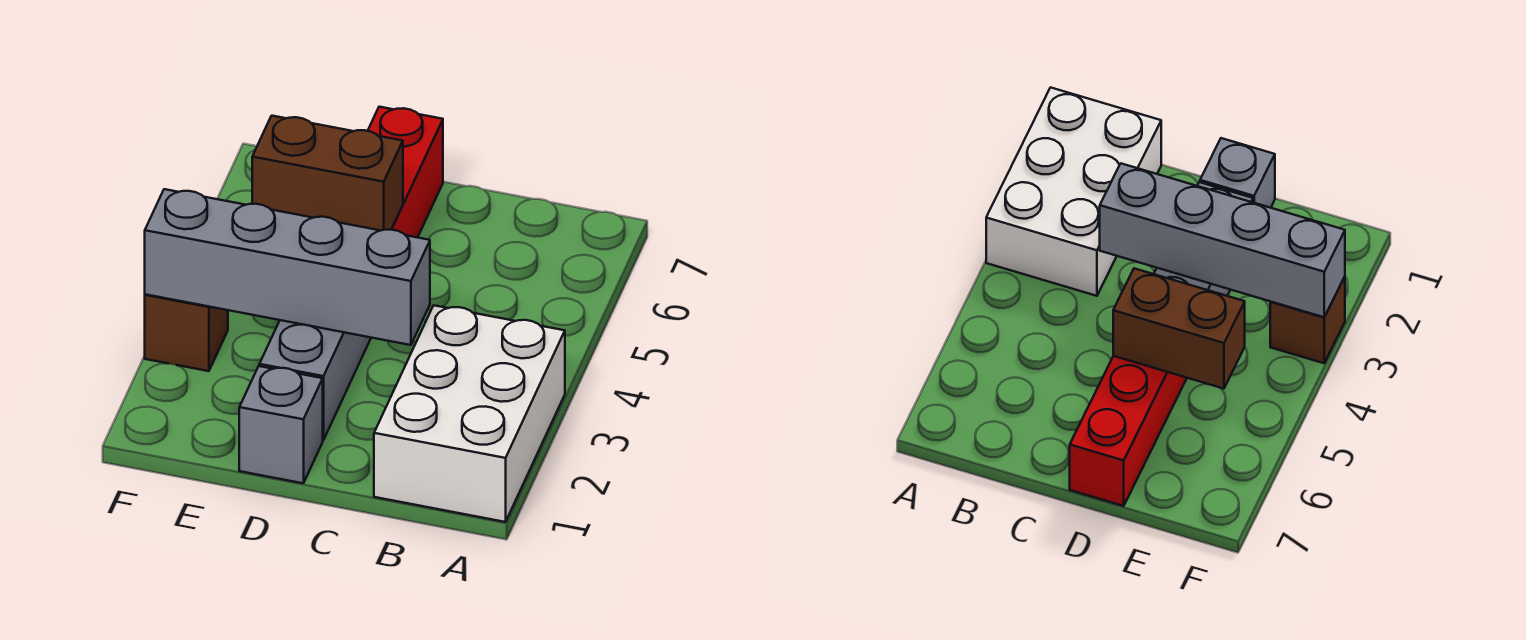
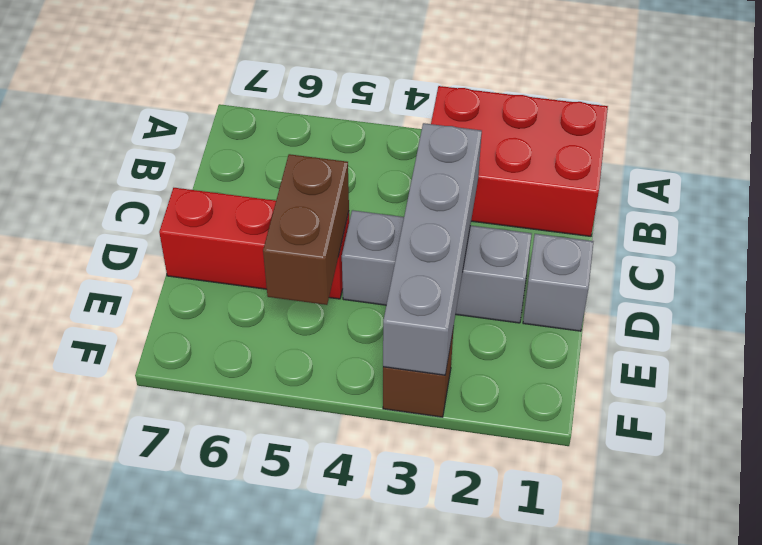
white 2x3 brick [374,305,565,522] -> red 2x3 brick [431,86,608,236]

